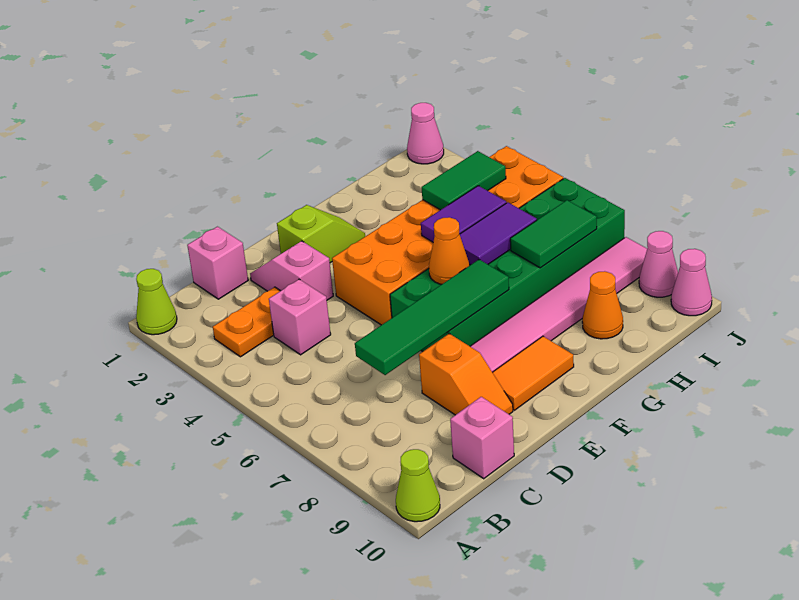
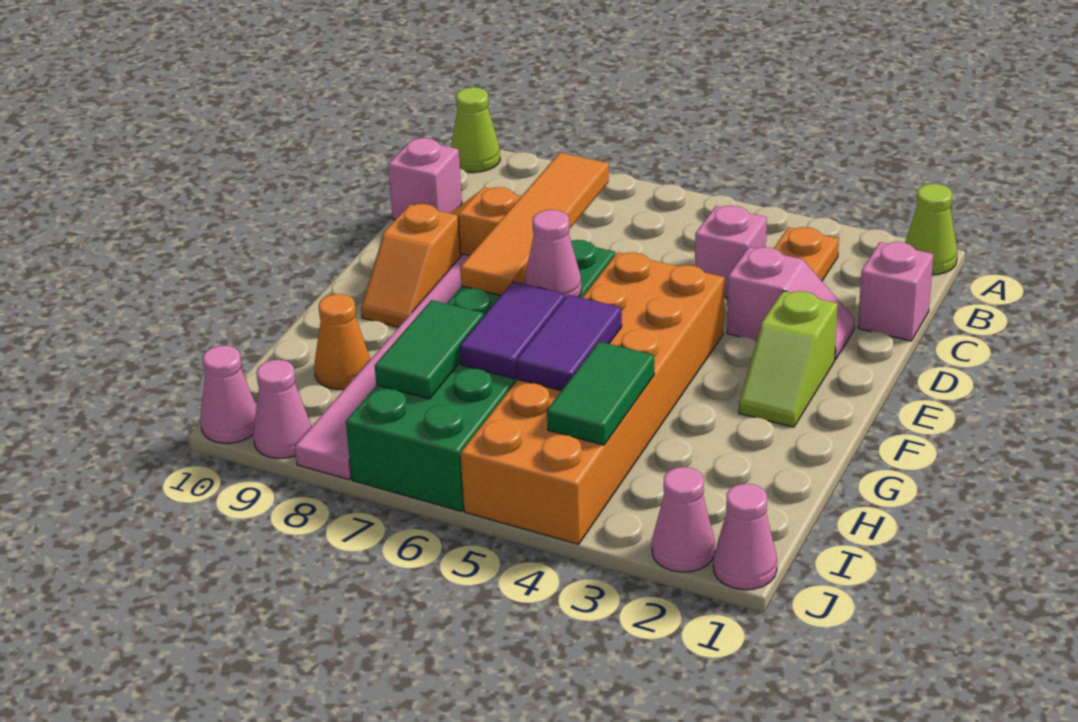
green 1x4 tile [355,260,509,375] -> orange 1x4 tile [460,153,609,296]
orange 1x2 tile [492,336,574,410] -> orange 1x2 slope [361,204,461,327]
orange 1x1 cone [429,217,469,284] -> pink 1x1 cone [525,210,582,297]
none -> pink 1x1 cone [652,467,715,572]

